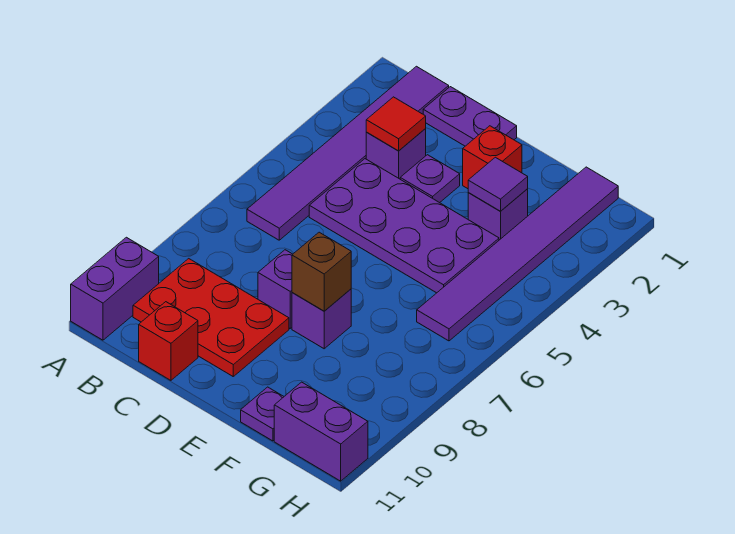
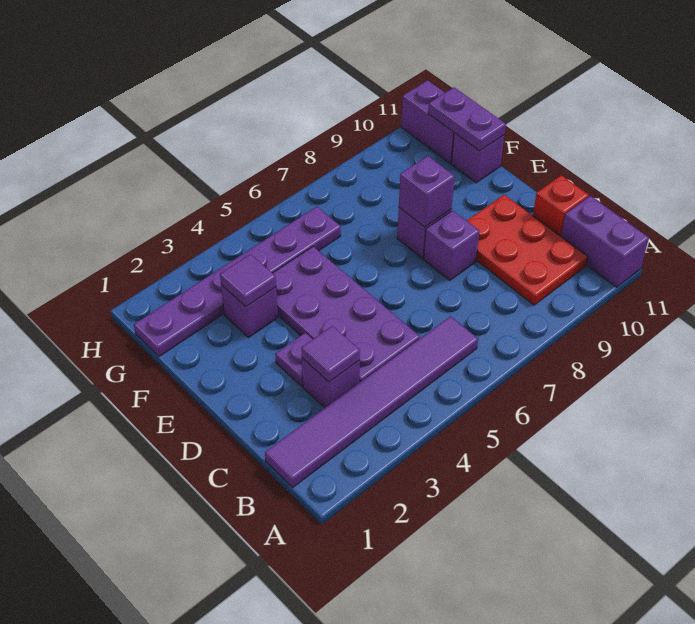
purple 1x2 brick [71,237,159,340] -> purple 1x2 brick turned to [561,196,649,287]
purple 1x2 plate [423,87,517,146] -> purple 1x2 plate moved to [428,87,506,151]
red 1x1 tile [366,97,426,151] -> purple 1x1 tile [301,326,360,382]
red 1x1 brick [463,126,522,189] -> none
brown 1x1 brick [292,232,351,311] -> purple 1x1 brick [399,156,455,227]
purple 1x1 plate [241,387,284,441] -> purple 1x1 brick [451,133,504,183]
purple 1x6 tile [417,167,618,341] -> purple 1x6 plate [134,207,341,356]

